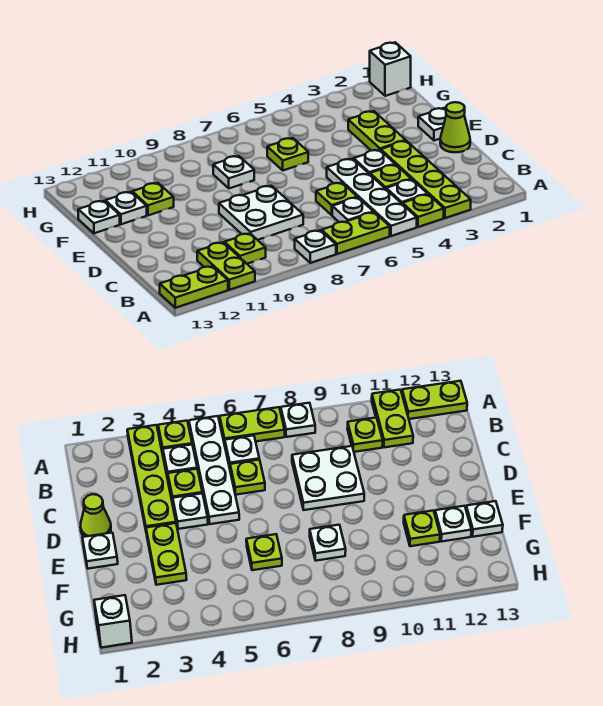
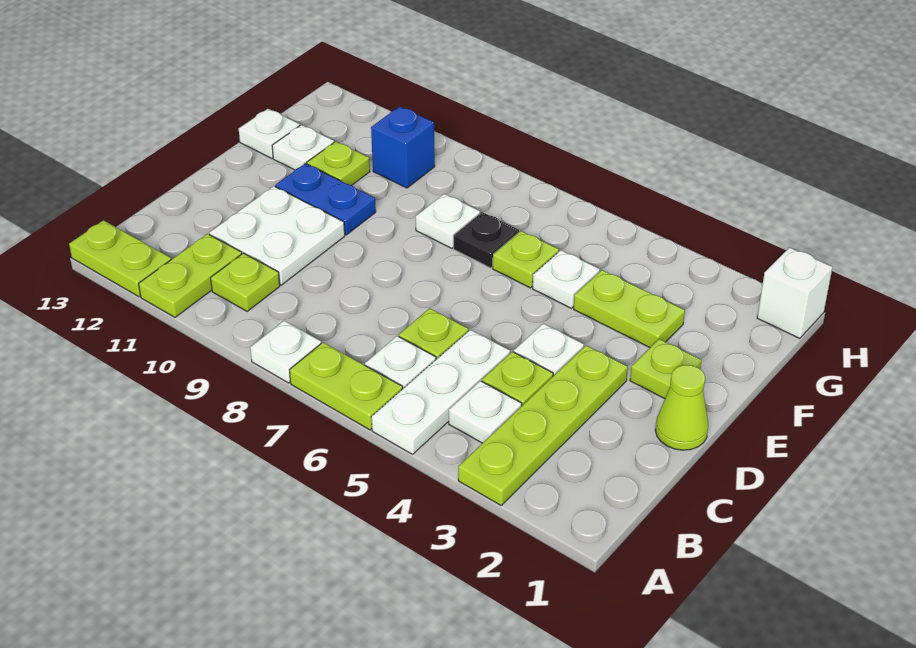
lime 1x1 plate [403,194,444,227] -> lime 1x1 plate moved to [630,339,702,399]
white 1x4 plate [327,159,417,236] -> white 1x3 plate [372,330,510,454]
white 2x2 plate [219,186,303,240] -> white 2x2 plate moved to [209,186,345,285]
white 1x1 plate [418,108,446,141] -> white 1x1 plate moved to [533,250,600,308]
lime 1x2 plate [348,111,406,151] -> lime 1x2 plate turned to [574,270,685,348]
none -> blue 1x2 plate [275,163,376,235]
none -> black 1x1 plate [454,212,519,268]
none -> blue 1x1 brick [371,107,435,188]

